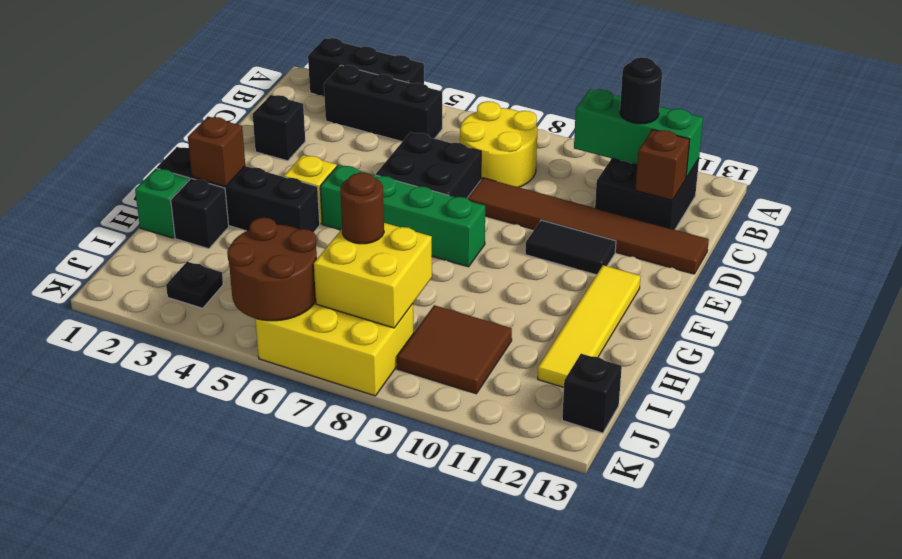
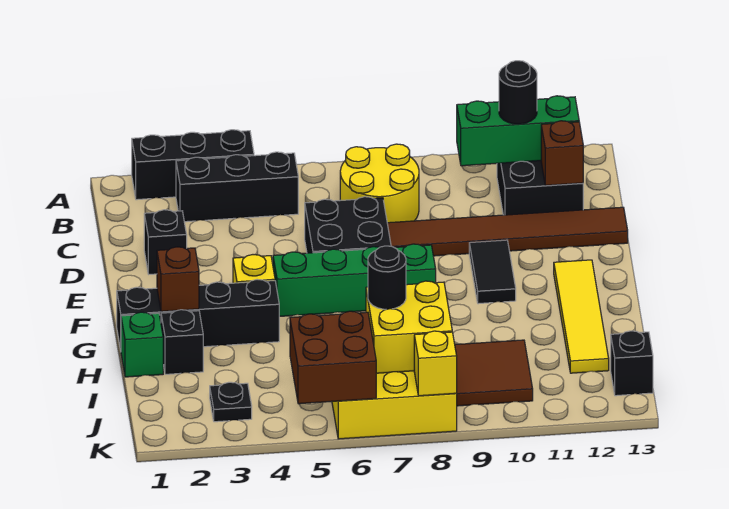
black 1x2 tile [525,220,616,275] -> black 1x2 tile turned to [469,240,516,304]
brown 1x1 round brick [340,173,384,244] -> black 1x1 round brick [368,246,406,309]
brown 2x2 round brick [227,218,317,321] -> brown 2x2 brick [290,311,376,404]
none -> yellow 1x1 brick [414,331,457,396]

